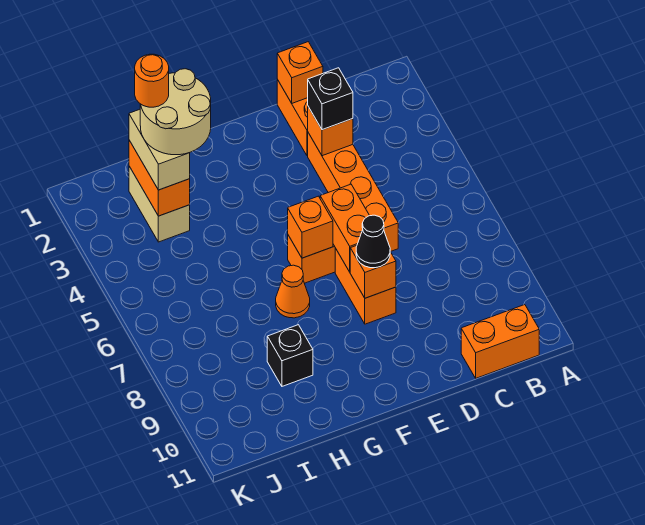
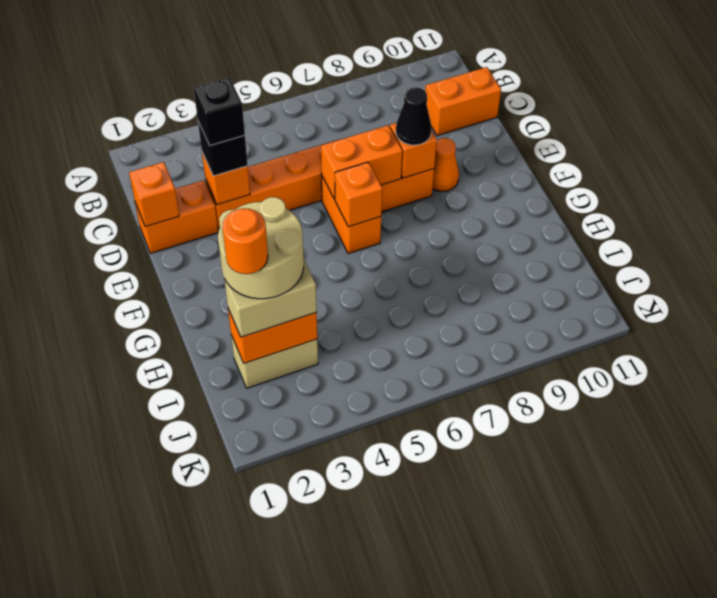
orange 1x2 brick [461,305,539,378] -> orange 1x2 brick turned to [425,67,501,136]
orange 1x1 cone [276,265,310,318] -> orange 1x1 cone moved to [433,138,459,191]
black 1x1 brick [267,325,313,386] -> black 1x1 brick moved to [194,77,245,146]

